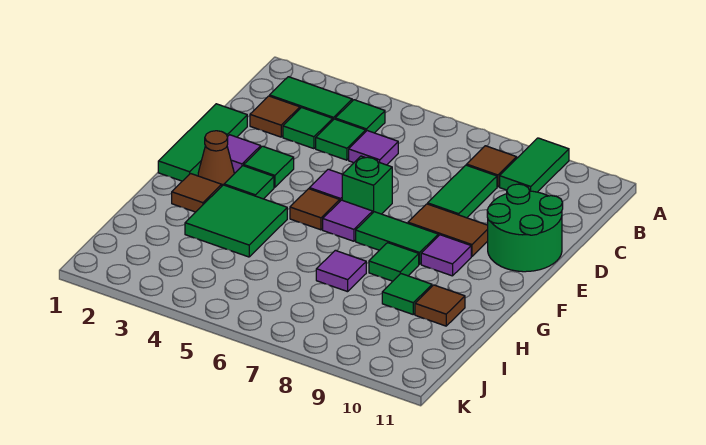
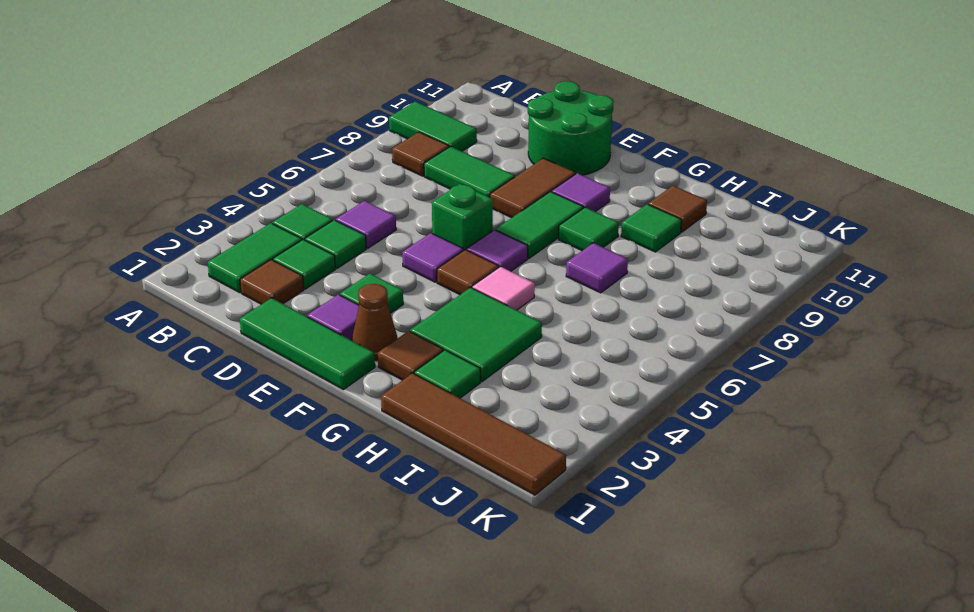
green 1x1 tile [224,166,274,199] -> green 1x1 tile moved to [414,350,480,398]
none -> pink 1x1 tile [472,267,535,310]
none -> brown 1x4 tile [381,373,566,495]

